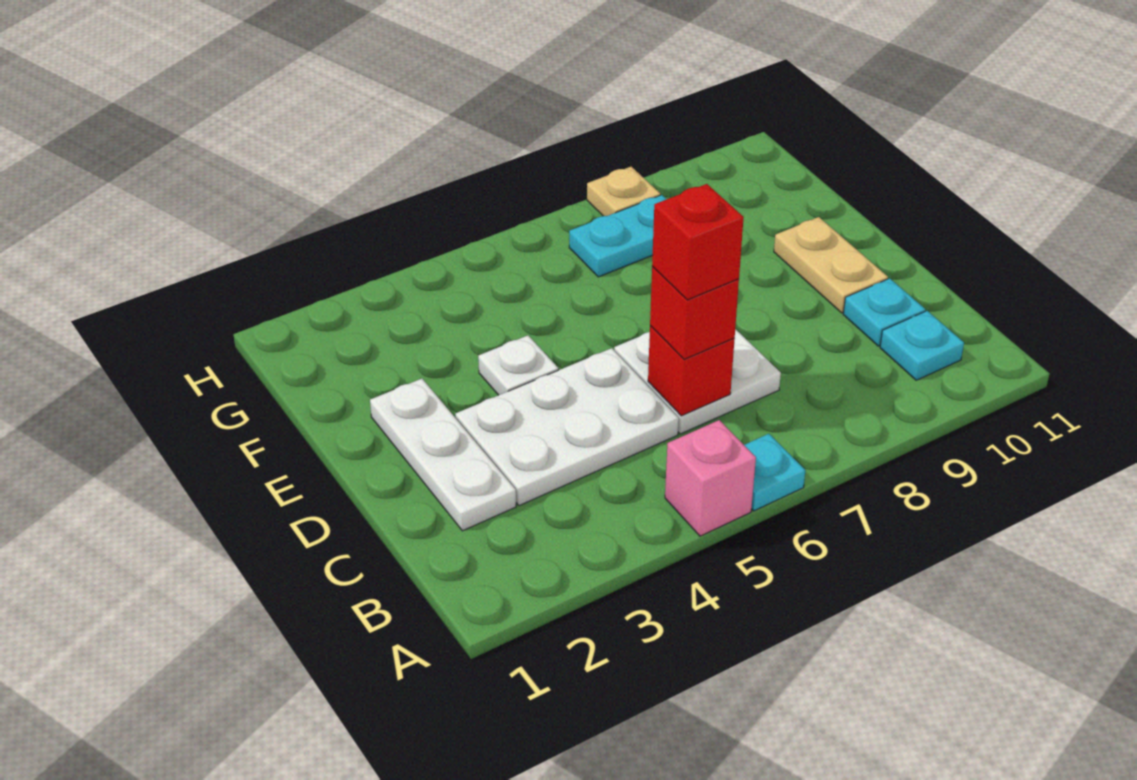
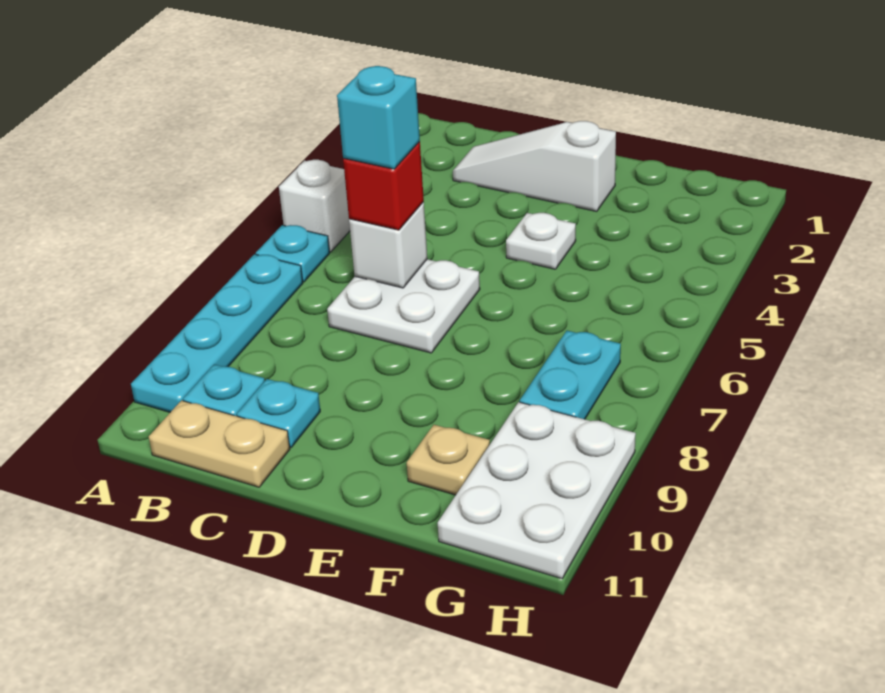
pink 1x1 brick [665,420,756,536] -> white 1x1 brick [279,160,350,252]
none -> cyan 1x4 plate [131,254,303,412]
white 1x3 plate [370,379,516,531] -> white 1x3 slope [453,121,616,211]
white 2x3 plate [455,348,679,506] -> white 2x3 plate moved to [438,402,636,579]
red 1x1 brick [648,326,735,416] -> white 1x1 brick [349,202,427,288]
red 1x1 brick [652,184,744,300] -> cyan 1x1 brick [337,66,420,169]
tan 1x2 plate [774,217,888,313] -> tan 1x2 plate moved to [149,401,290,487]
tan 1x1 plate [587,167,660,216] -> tan 1x1 plate moved to [407,425,490,495]

